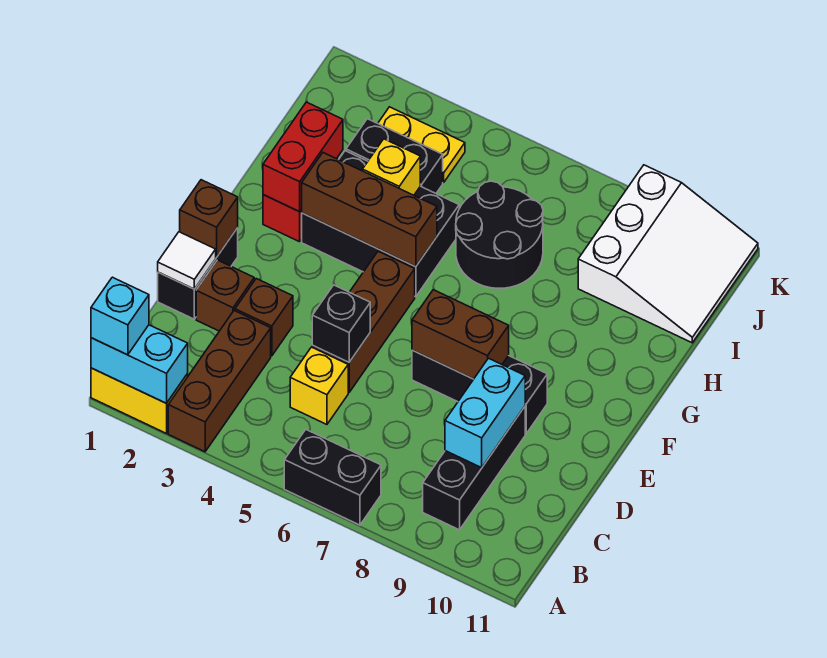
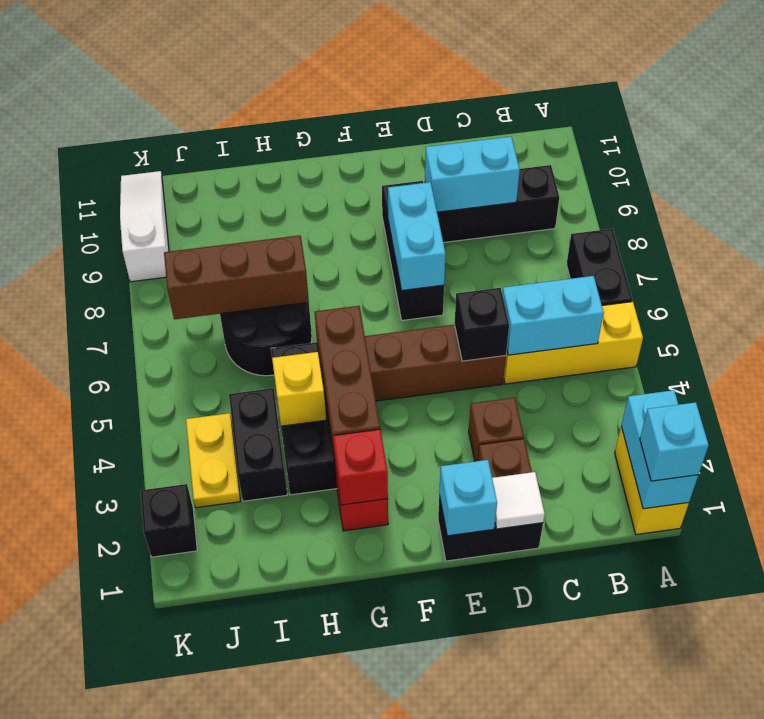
brown 1x3 brick [168,311,271,452] -> brown 1x3 brick moved to [164,235,309,319]
none -> cyan 1x2 brick [502,276,604,355]
yellow 1x1 brick [290,347,348,424] -> yellow 1x3 brick [504,302,643,384]
brown 1x1 brick [180,180,238,257] -> cyan 1x1 brick [439,460,497,536]
brown 1x2 brick [412,290,509,379] -> cyan 1x2 brick [388,182,446,291]
red 1x2 brick [263,102,343,212] -> red 1x1 brick [333,429,388,505]
white 3x3 slope [578,165,758,343] -> white 1x3 slope [120,171,169,282]
none -> black 1x1 brick [141,484,197,557]

